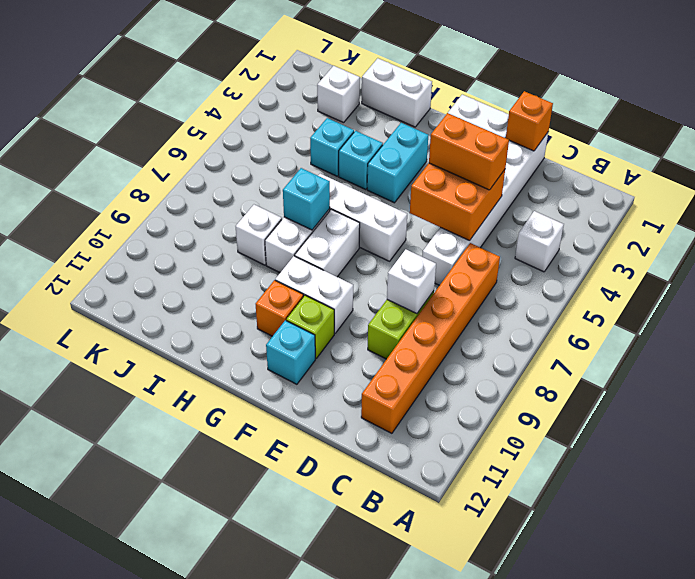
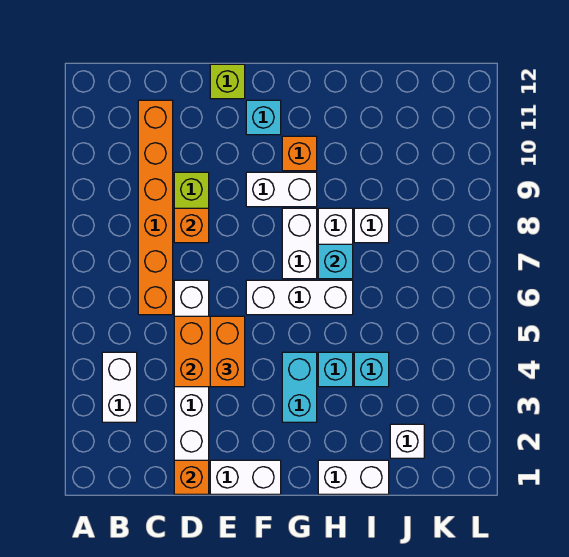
white 1x1 brick [515,211,564,272] -> white 1x2 brick [102,352,137,422]
orange 1x2 brick [429,113,509,190] -> orange 1x2 brick turned to [210,316,245,387]
white 1x1 brick [387,249,436,314] -> orange 1x1 brick [174,208,209,243]
lime 1x1 brick [286,295,334,358] -> lime 1x1 brick moved to [210,64,245,99]

